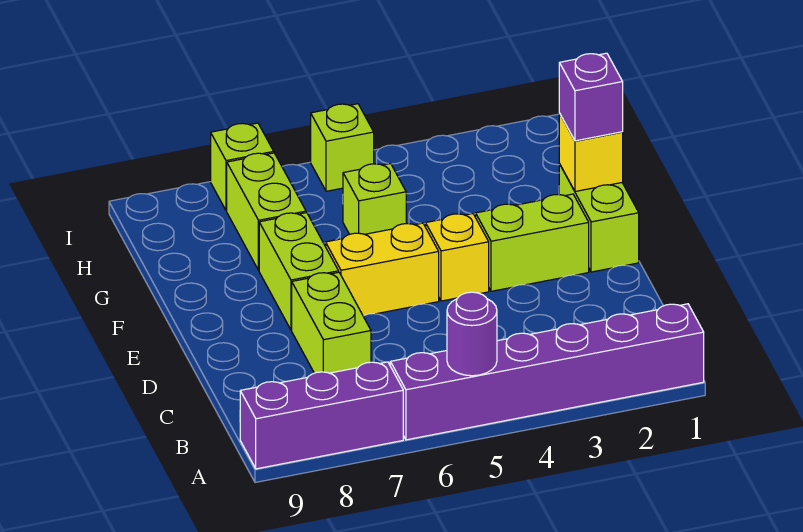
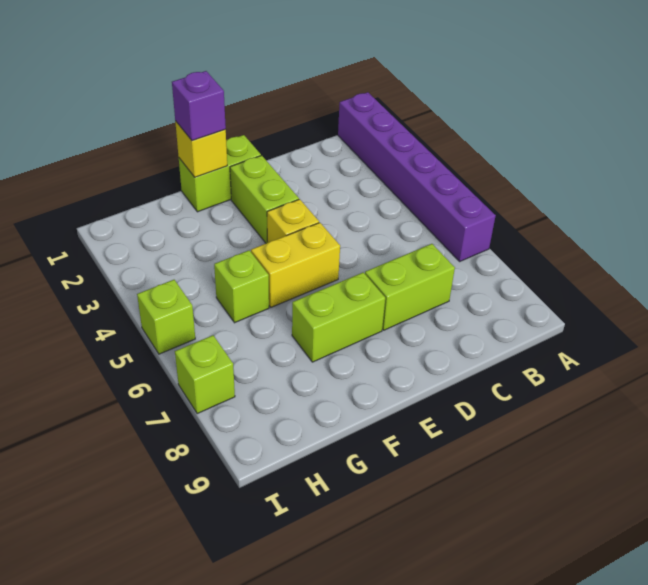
purple 1x1 round brick [447,292,497,376] -> none
purple 1x3 brick [240,362,403,469] -> none
yellow 1x2 brick [326,223,439,316] -> yellow 1x2 brick turned to [251,223,340,307]
lime 1x2 brick [227,153,306,270] -> none

